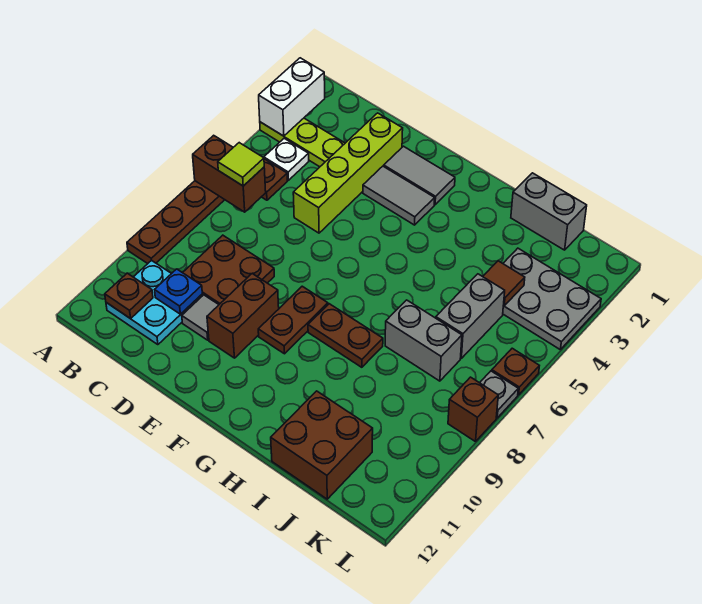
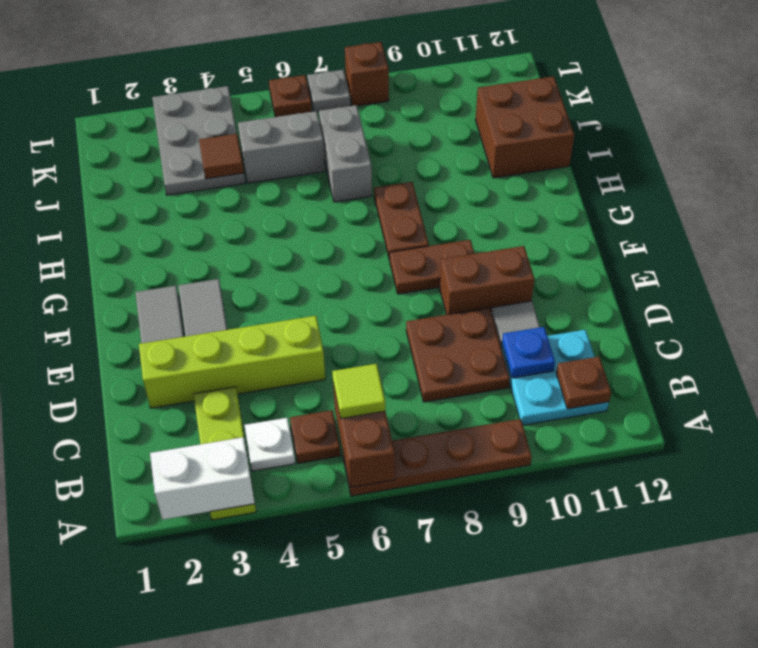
grey 1x2 brick [511,173,587,250] -> none

